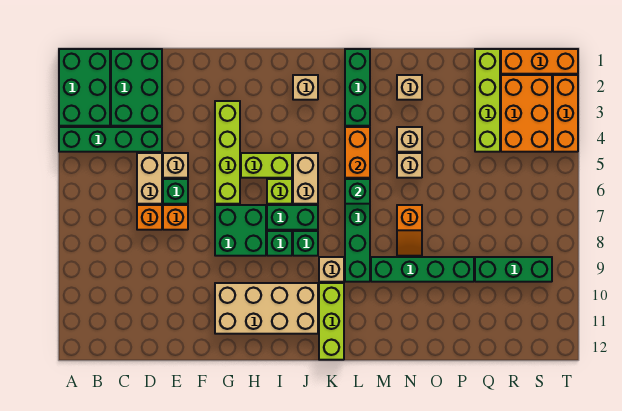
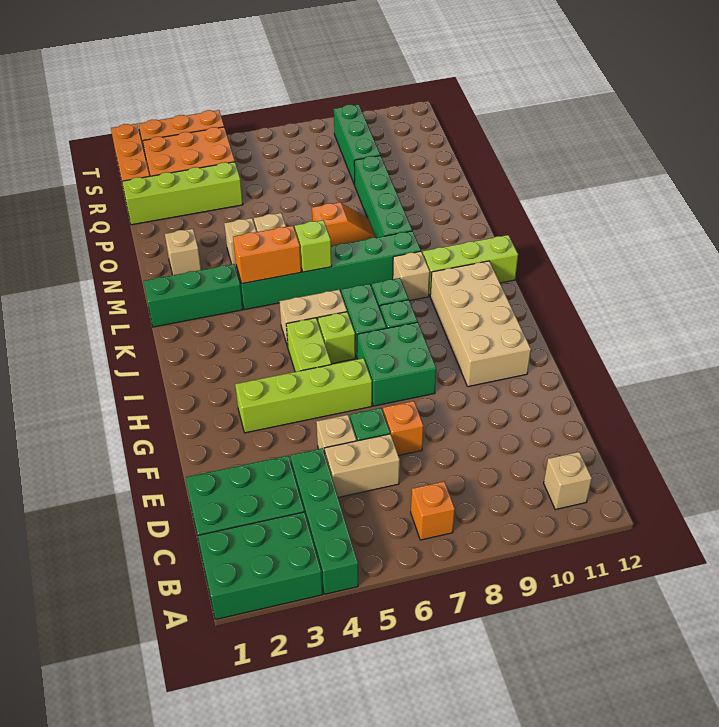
orange 1x1 brick [137,205,162,230] -> orange 1x1 brick moved to [411,481,455,540]
tan 1x1 brick [293,75,318,100] -> tan 1x1 brick moved to [544,452,592,510]
green 1x1 brick [345,179,370,204] -> lime 1x1 brick [295,220,332,272]

